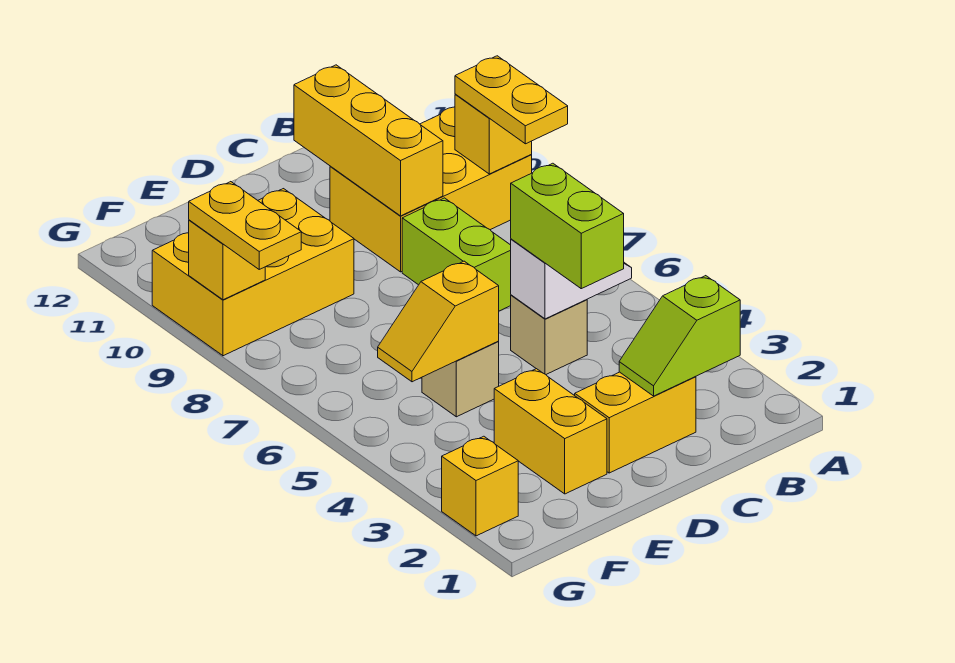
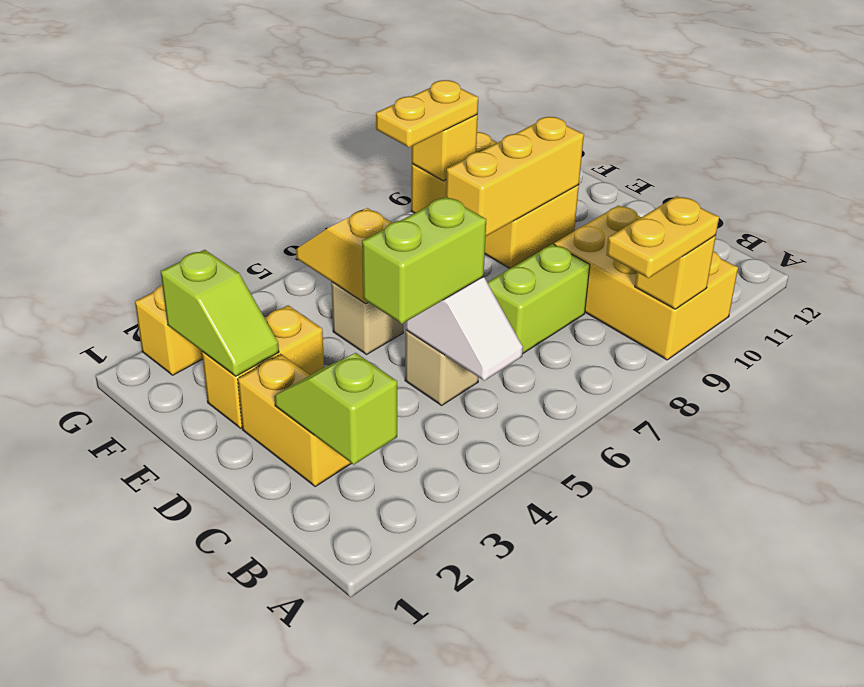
yellow 1x3 brick [294,65,443,216] -> yellow 1x3 brick moved to [446,117,584,236]
none -> lime 1x2 slope [161,250,279,376]

